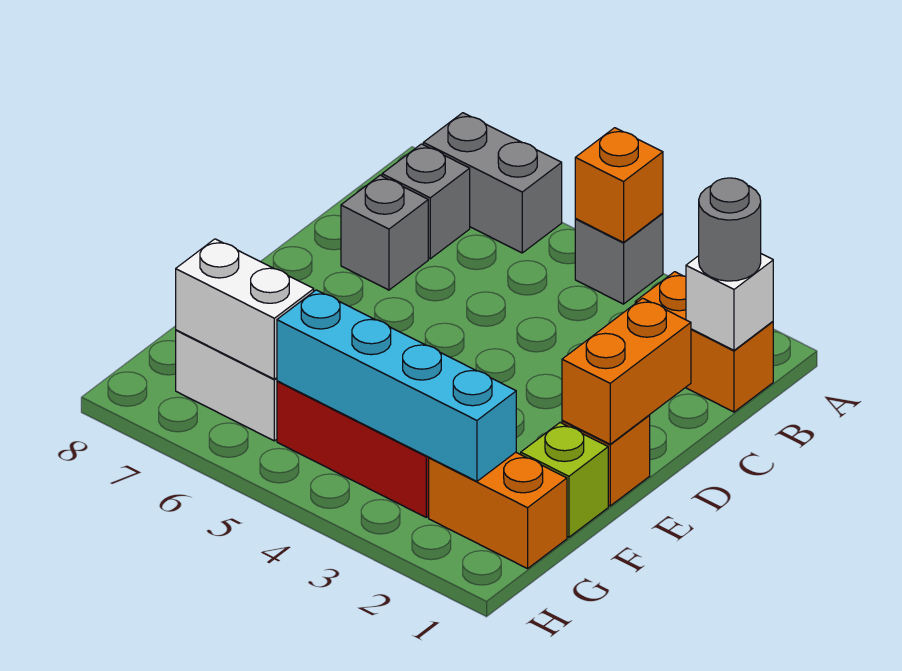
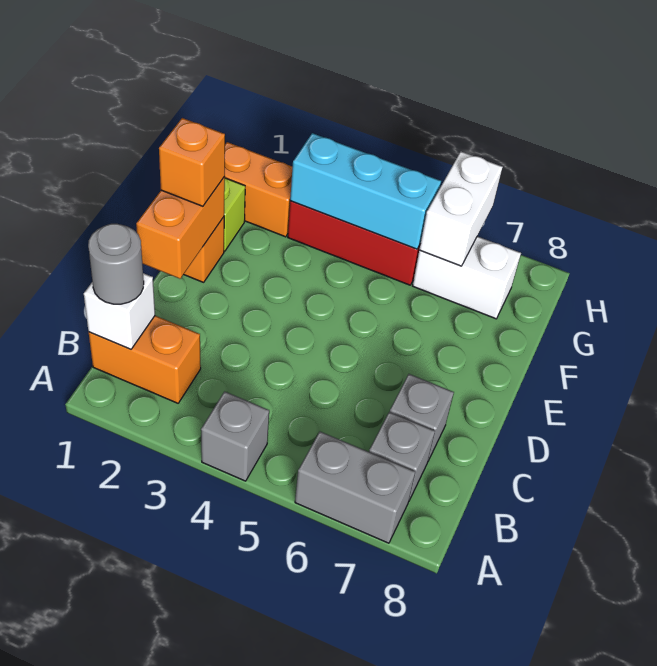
orange 1x1 brick [575,128,663,242] -> orange 1x1 brick moved to [159,118,225,206]
cyan 1x4 brick [277,290,516,481] -> cyan 1x3 brick [290,133,441,249]
white 1x2 brick [176,239,314,379] -> white 1x2 brick turned to [420,152,503,266]

